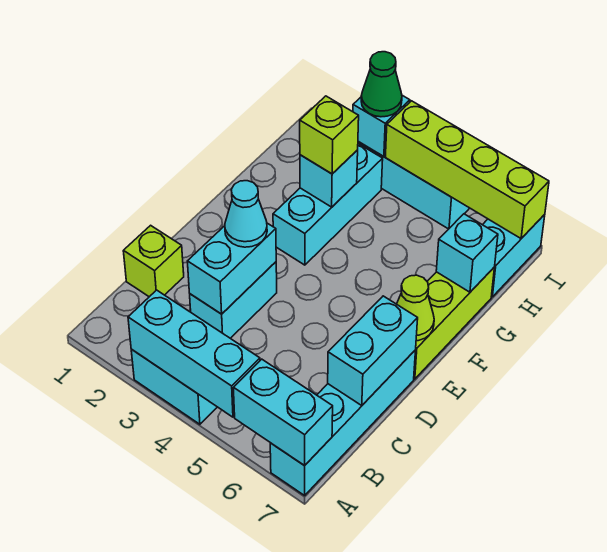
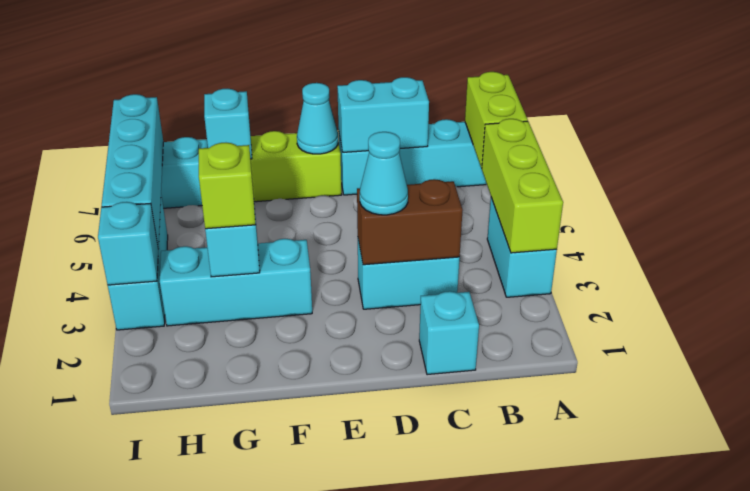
cyan 1x3 brick [128,290,260,417] -> lime 1x3 brick [482,119,563,253]
cyan 1x2 brick [233,359,333,466] -> lime 1x2 brick [465,72,528,168]
lime 1x1 brick [123,225,184,297] -> cyan 1x1 brick [419,291,479,375]
cyan 1x2 brick [187,223,276,314] -> brown 1x2 brick [357,179,463,265]
lime 1x1 cone [397,275,434,341] -> cyan 1x1 cone [297,83,338,154]
green 1x1 cone [361,52,402,117] -> none
lime 1x4 brick [385,101,549,238] -> cyan 1x4 brick [102,94,163,249]

